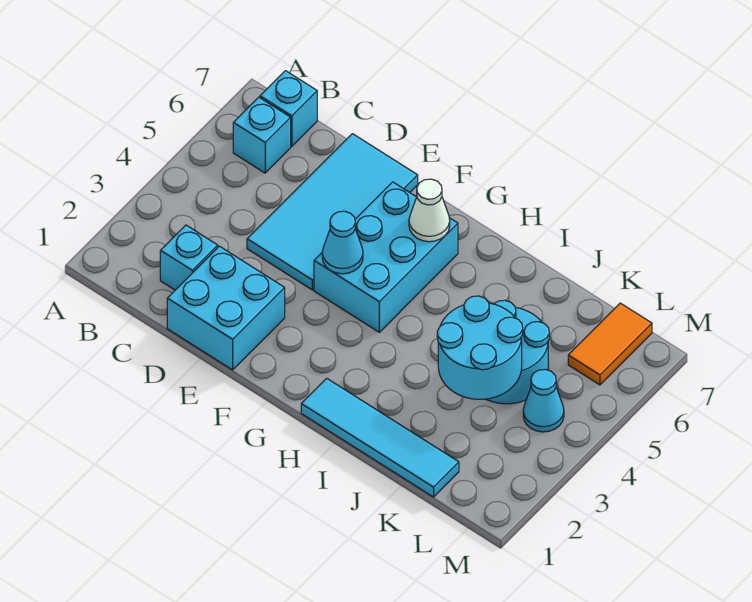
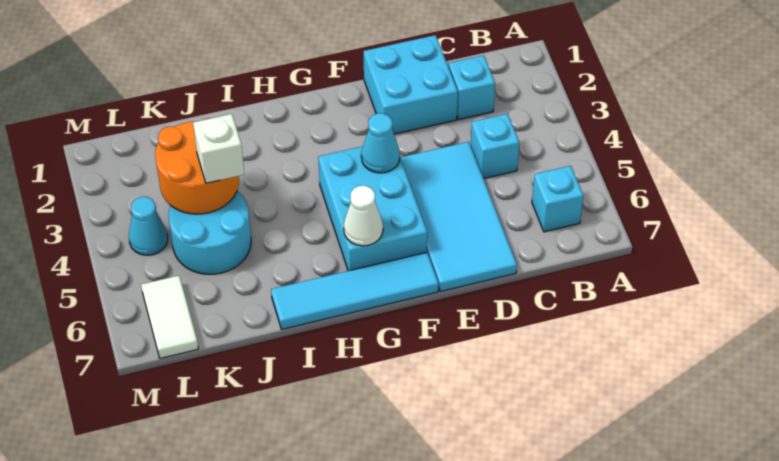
cyan 1x1 brick [260,71,317,146] -> cyan 1x1 brick moved to [471,114,519,179]
cyan 1x4 tile [301,378,459,497] -> cyan 1x4 tile moved to [271,252,439,329]
cyan 2x2 round brick [437,296,523,399] -> orange 2x2 round brick [155,118,239,214]
none -> white 1x1 brick [193,114,244,183]
orange 1x2 tile [568,303,652,385] -> white 1x2 tile [141,276,198,358]

